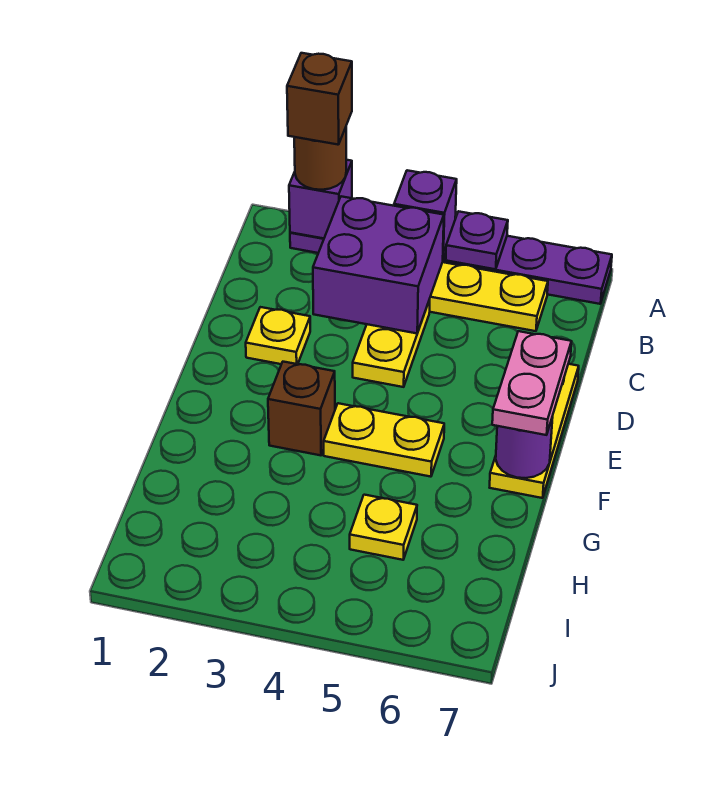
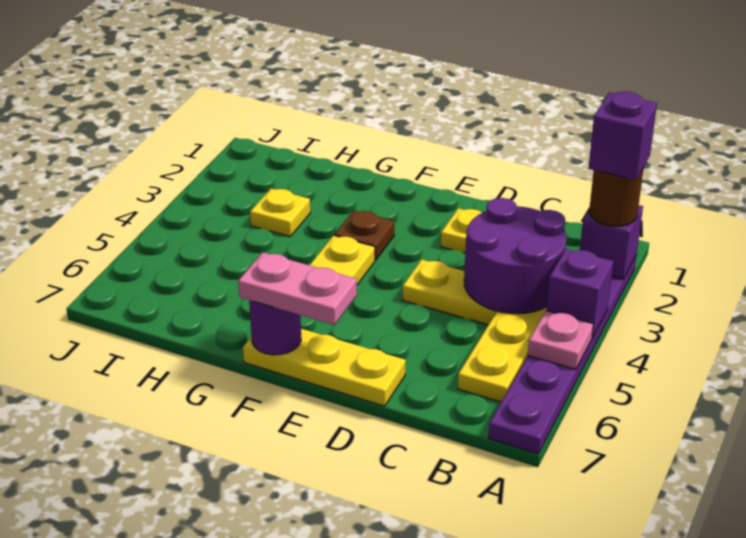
brown 1x1 brick [287,53,352,145] -> purple 1x1 brick [588,92,657,180]
purple 1x1 plate [446,211,508,269] -> pink 1x1 plate [528,311,593,369]
purple 2x2 brick [313,196,444,333] -> purple 2x2 round brick [464,198,567,314]
brown 1x1 brick [268,362,335,455] -> brown 1x1 plate [334,210,394,260]
yellow 1x1 plate [350,495,417,560] -> yellow 1x1 plate moved to [250,189,310,237]

